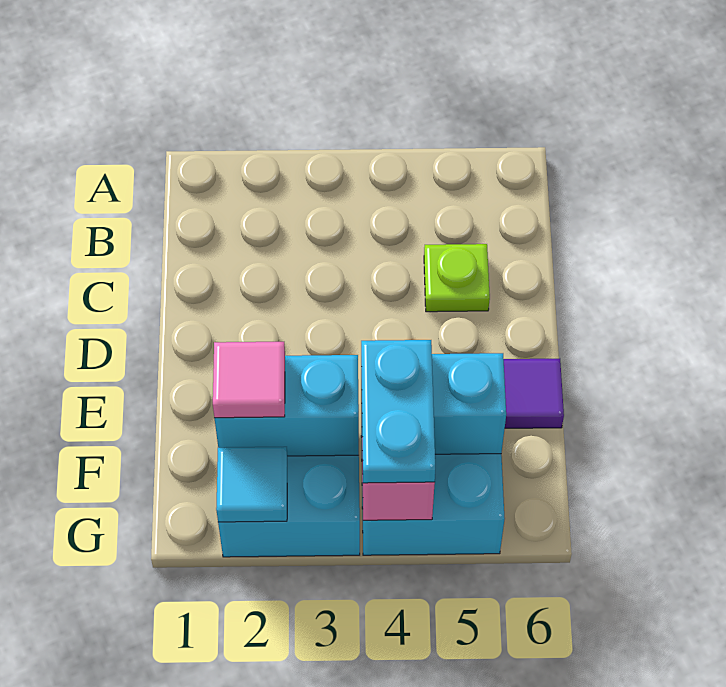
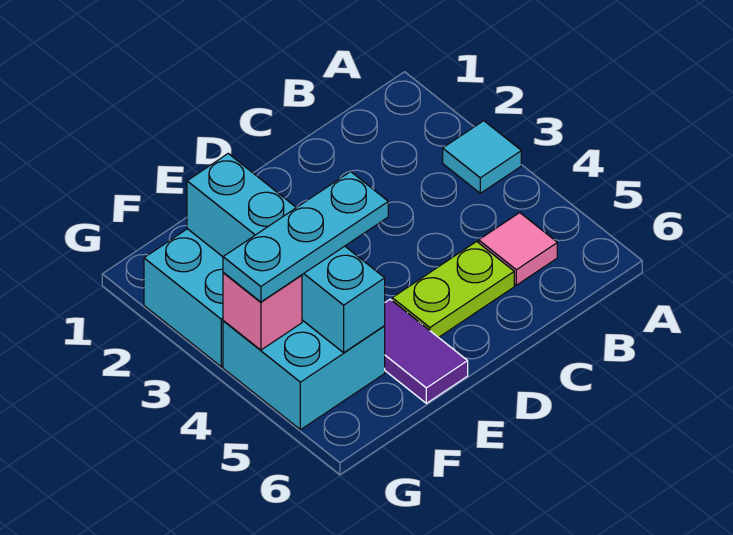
lime 1x1 plate [424,244,490,312] -> lime 1x2 plate [392,242,514,337]
pink 1x1 tile [213,342,285,418] -> pink 1x1 tile moved to [479,213,557,285]
cyan 1x2 plate [361,340,435,483] -> cyan 1x3 plate [223,171,388,302]
cyan 1x1 tile [216,447,287,522] -> cyan 1x1 tile moved to [443,121,521,193]

